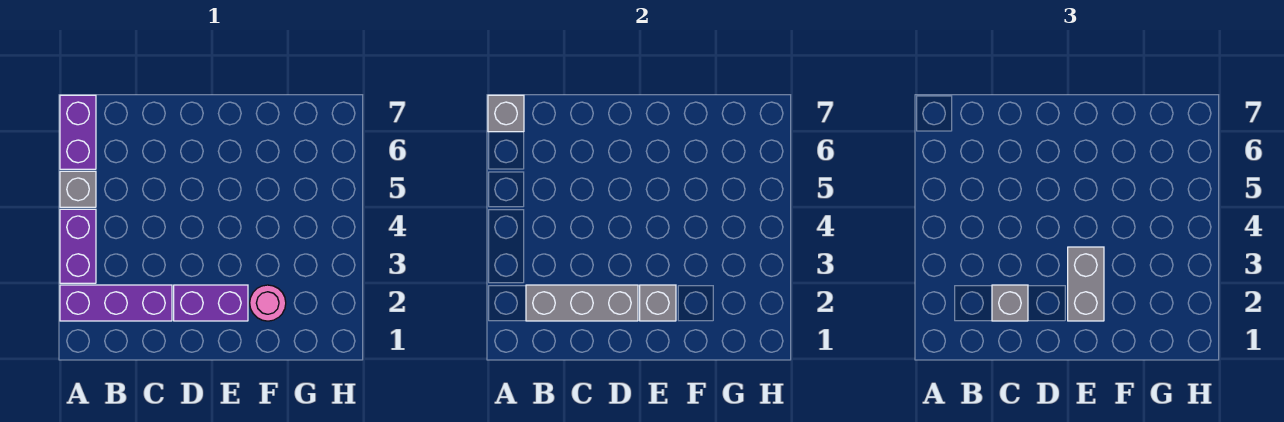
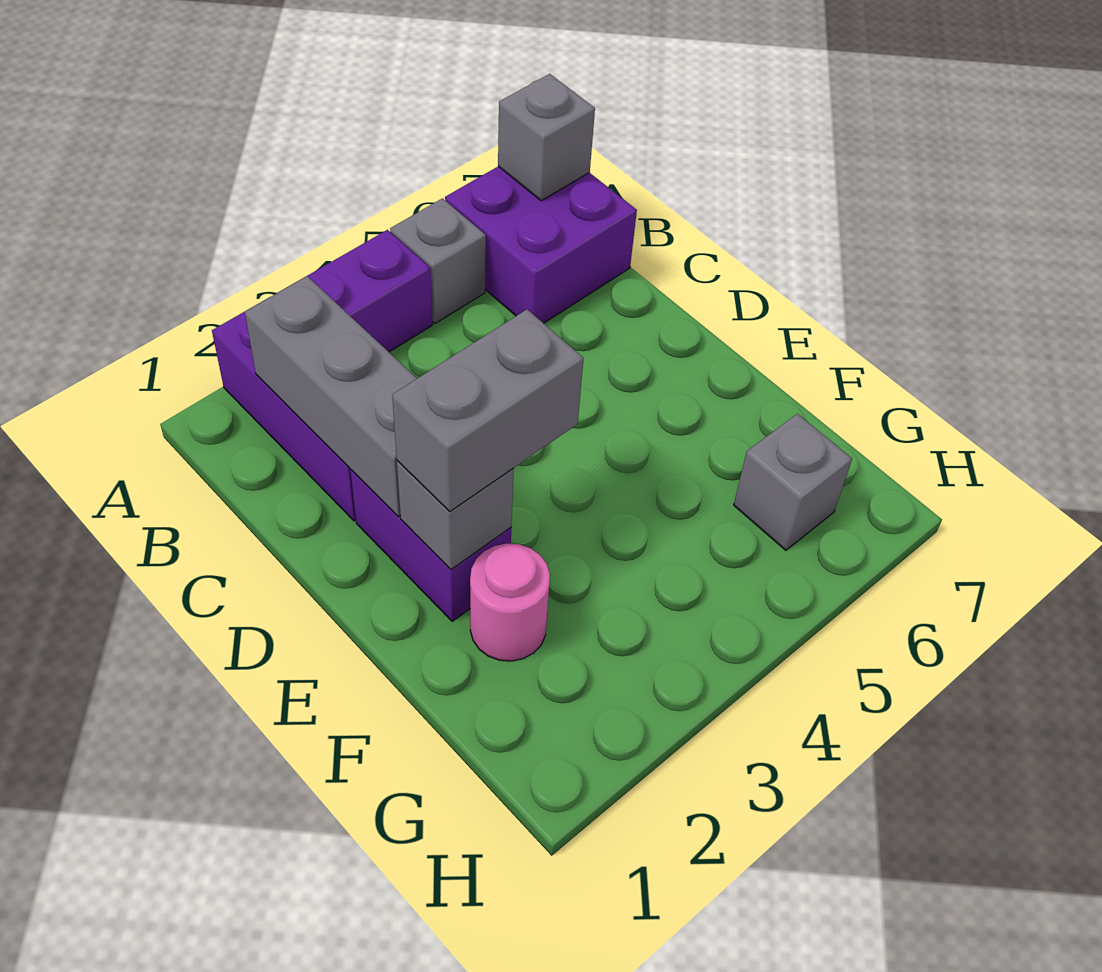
purple 1x2 brick [60,95,96,169] -> purple 2x2 brick [445,166,637,323]
grey 1x1 brick [992,285,1028,321] -> grey 1x1 brick moved to [734,414,852,550]

